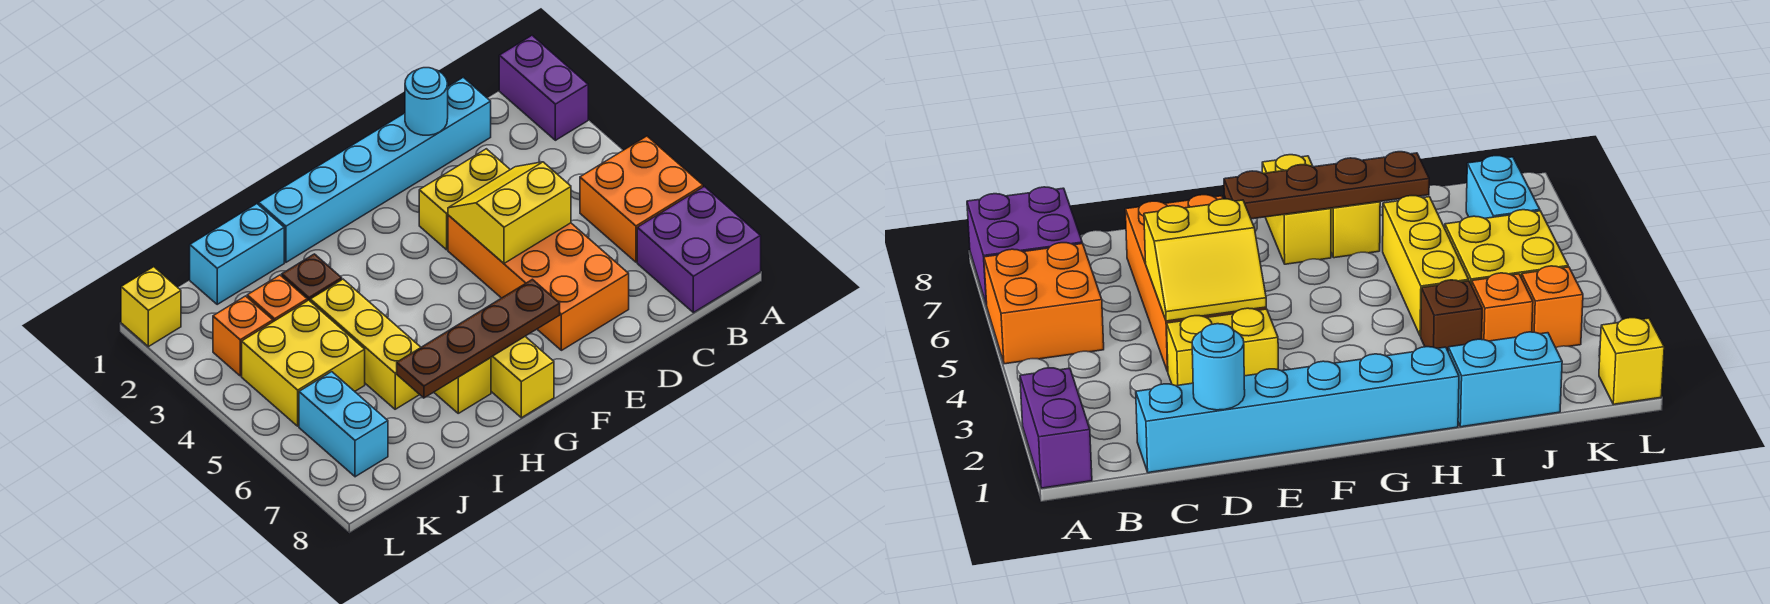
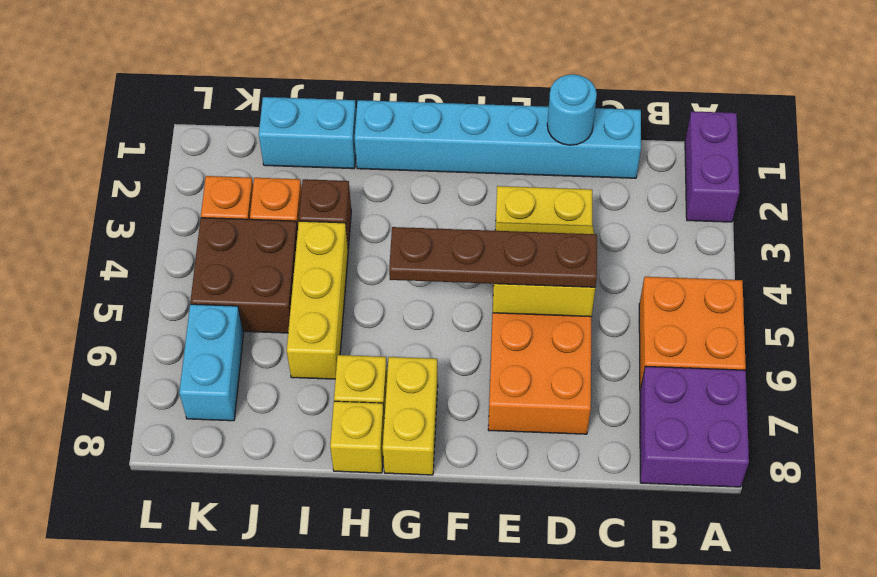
brown 1x4 plate [397,279,560,398] -> brown 1x4 plate moved to [389,227,597,287]
yellow 2x2 brick [242,300,365,426] -> brown 2x2 brick [190,218,298,333]
yellow 1x1 brick [121,267,181,347] -> yellow 1x1 brick moved to [330,401,384,473]

